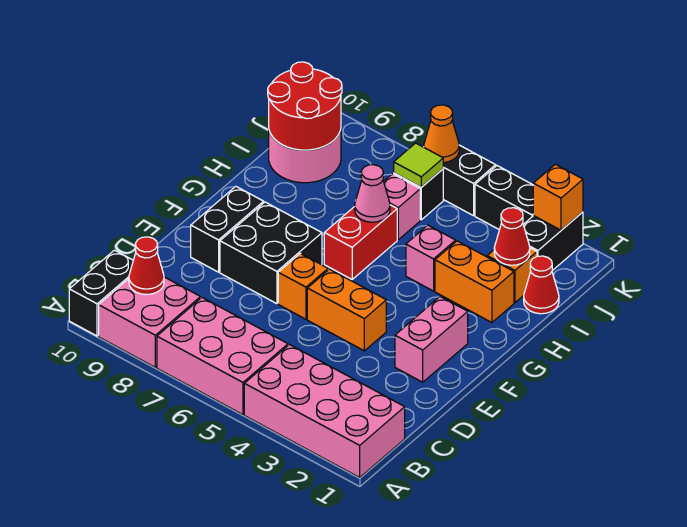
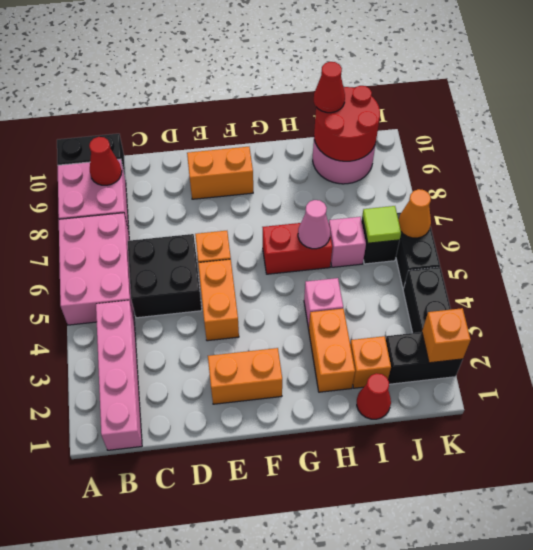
pink 2x4 brick [244,345,405,478] -> pink 1x4 brick [96,300,142,450]
pink 1x2 brick [395,297,468,382] -> orange 1x2 brick [208,348,282,404]
black 2x2 brick [220,202,322,304] -> black 2x2 brick moved to [128,234,202,318]
black 1x2 brick [191,187,264,272] -> orange 1x2 brick [187,147,253,199]
red 1x1 cone [494,208,530,265] -> red 1x1 cone moved to [314,62,345,113]

